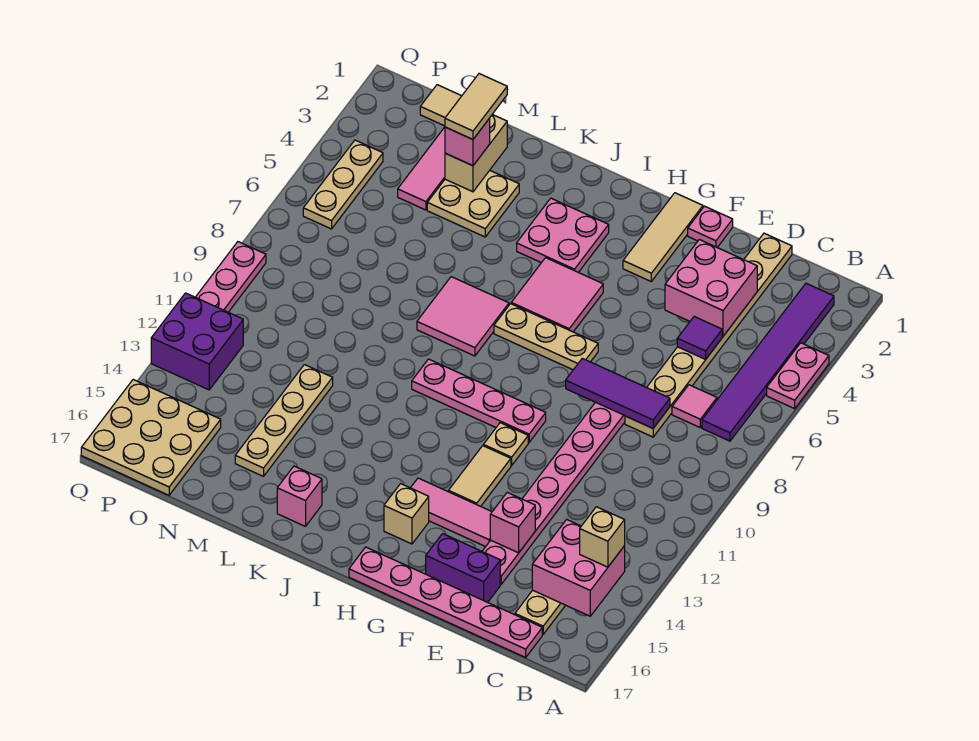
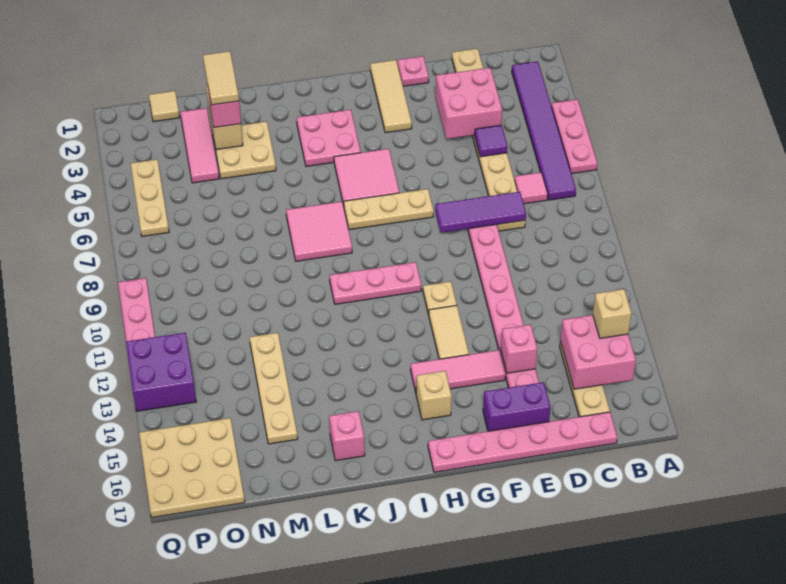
pink 1x2 plate [767,343,829,409] -> pink 1x3 plate [551,99,597,174]
pink 1x4 plate [412,359,546,442] -> pink 1x3 plate [330,262,421,304]

